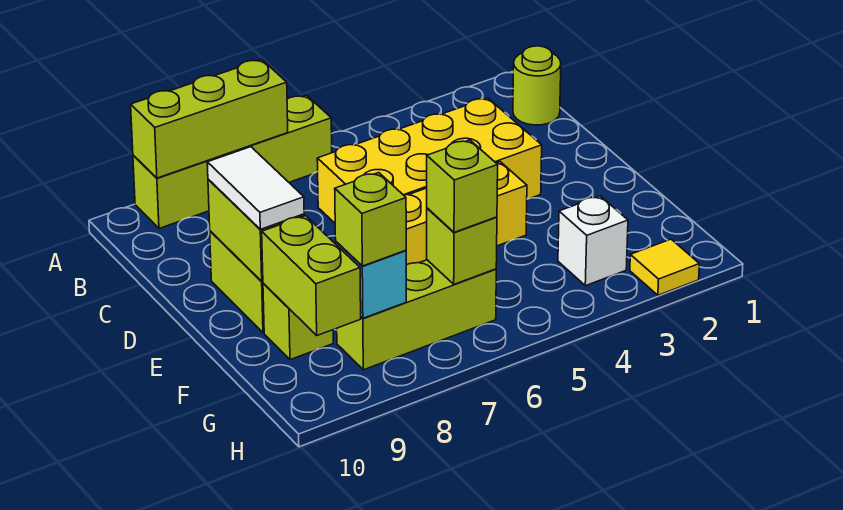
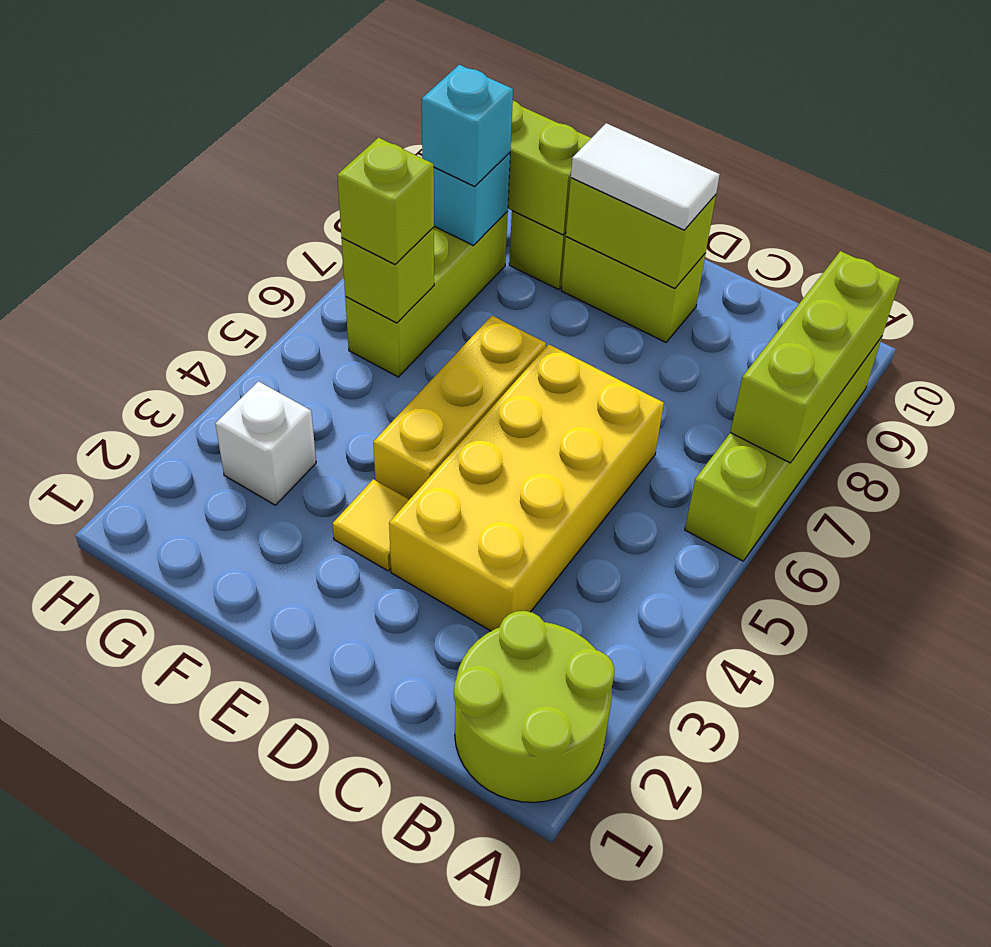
lime 1x1 round brick [513,46,561,125] -> lime 2x2 round brick [454,611,614,802]
lime 1x1 brick [335,173,406,266] -> cyan 1x1 brick [422,65,513,187]
yellow 1x1 tile [630,239,699,295] -> yellow 1x1 tile moved to [333,479,409,571]

